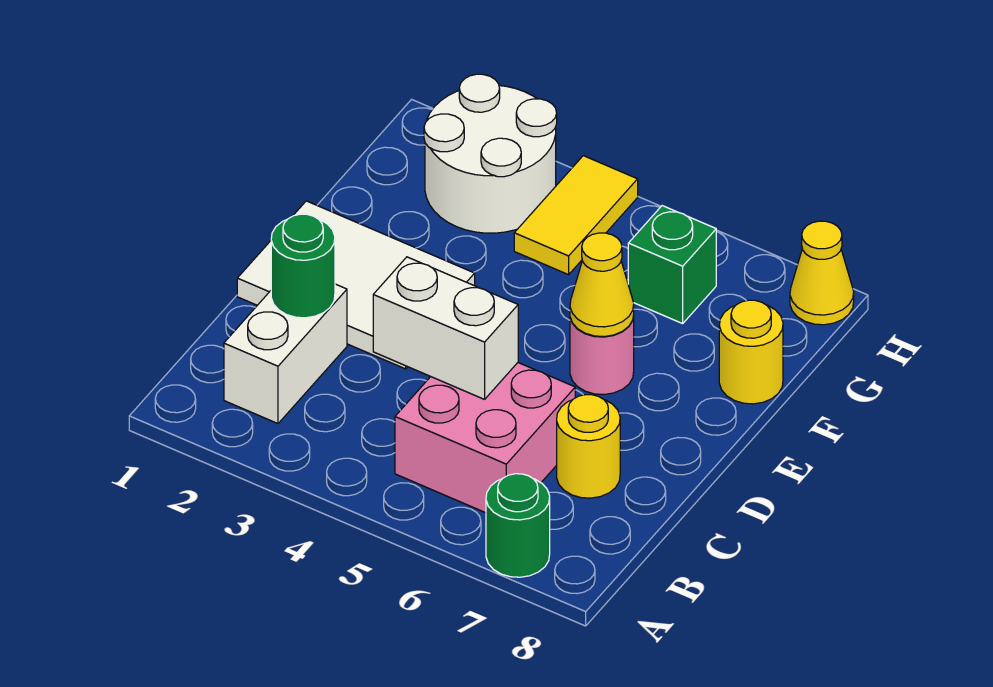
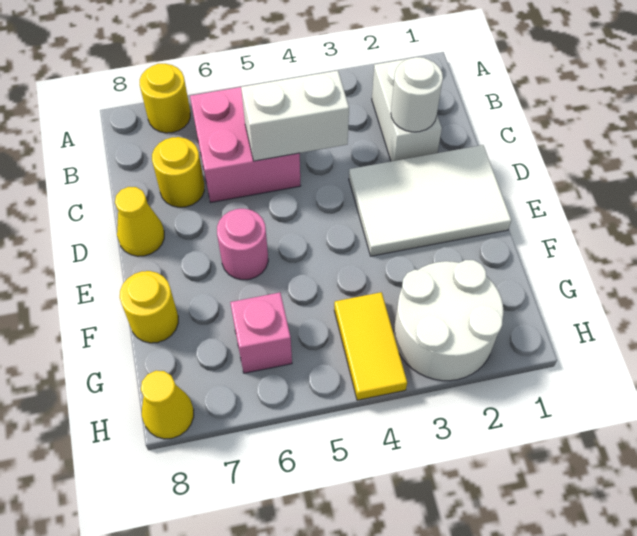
green 1x1 round brick [486,474,550,577] -> yellow 1x1 round brick [140,64,190,133]
green 1x1 round brick [271,214,335,318] -> white 1x1 round brick [391,57,443,132]
yellow 1x1 cone [570,233,634,337] -> yellow 1x1 cone moved to [115,187,164,256]
green 1x1 brick [628,206,716,324] -> pink 1x1 brick [230,293,292,373]

